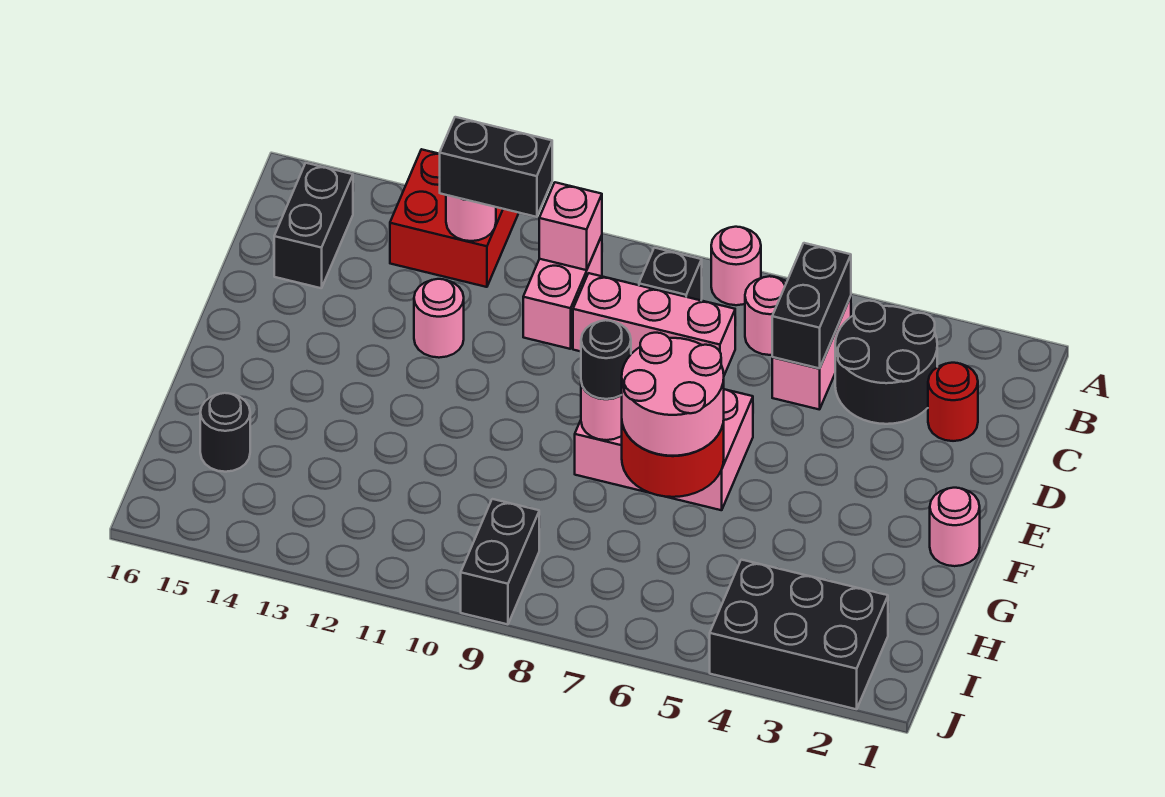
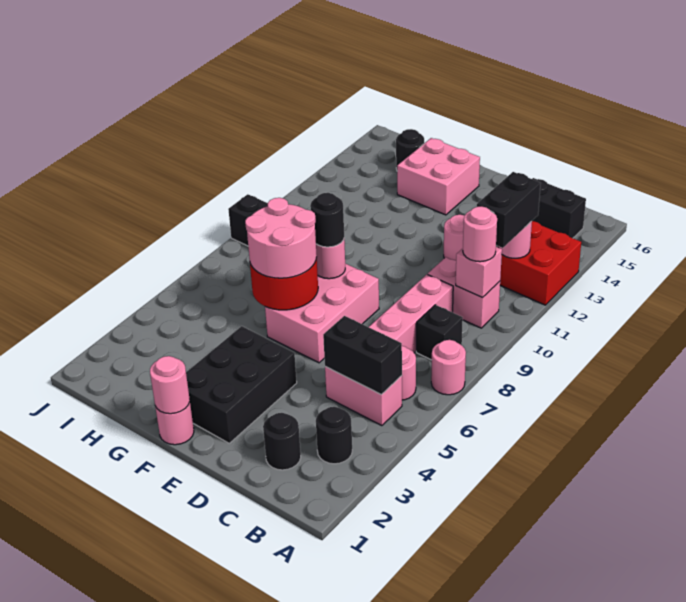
black 2x2 round brick [835,301,937,424] -> black 1x1 round brick [316,407,352,464]
none -> pink 1x1 round brick [463,206,497,262]
red 1x1 round brick [928,363,978,441] -> black 1x1 round brick [263,413,301,470]
none -> pink 1x1 round brick [150,356,190,414]
none -> pink 2x2 brick [397,138,480,215]
black 2x3 brick [710,560,888,709] -> black 2x3 brick moved to [186,326,297,443]

